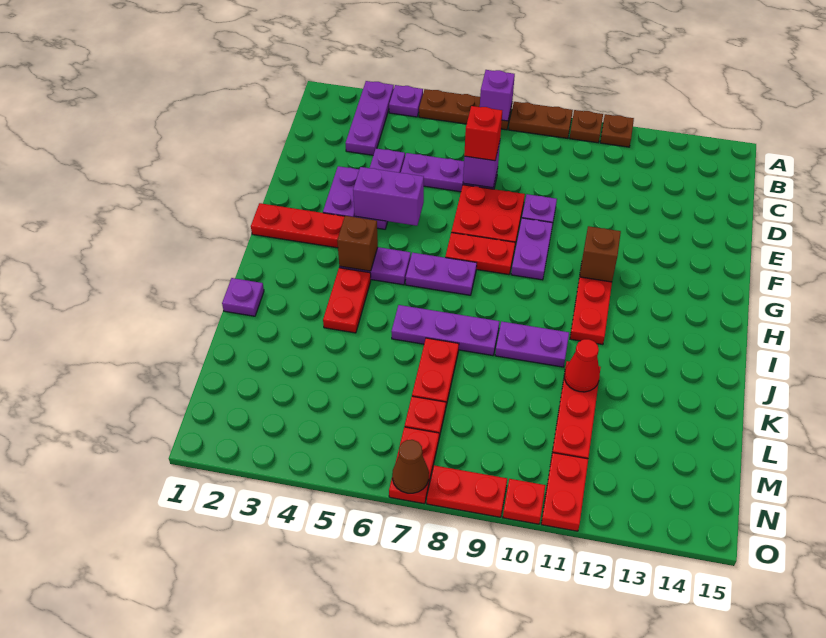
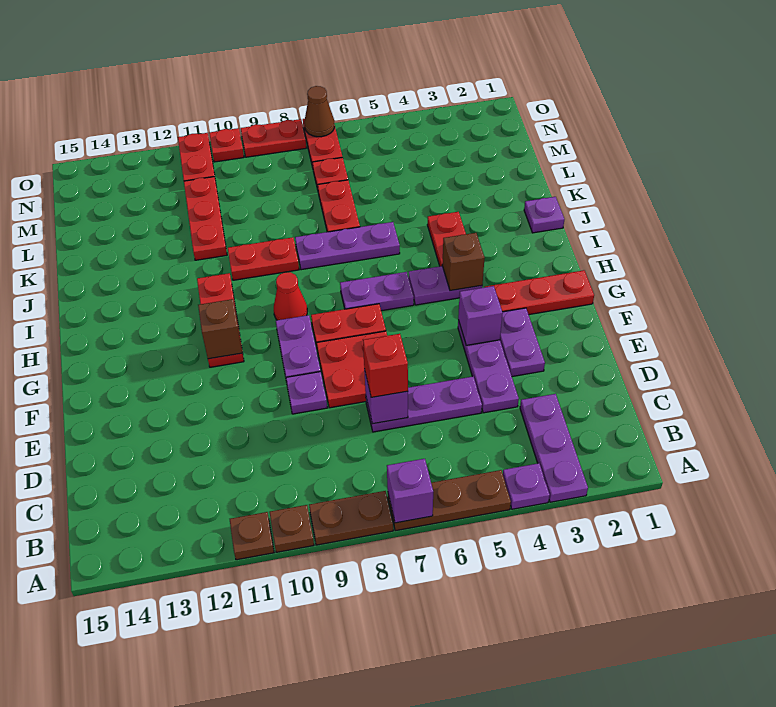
purple 1x2 brick [353,167,424,226] -> purple 1x1 brick [458,286,503,345]
purple 1x2 plate [495,321,569,367] -> red 1x2 plate [228,237,299,280]
red 1x1 cone [564,339,600,392] -> red 1x1 cone moved to [274,272,307,320]

